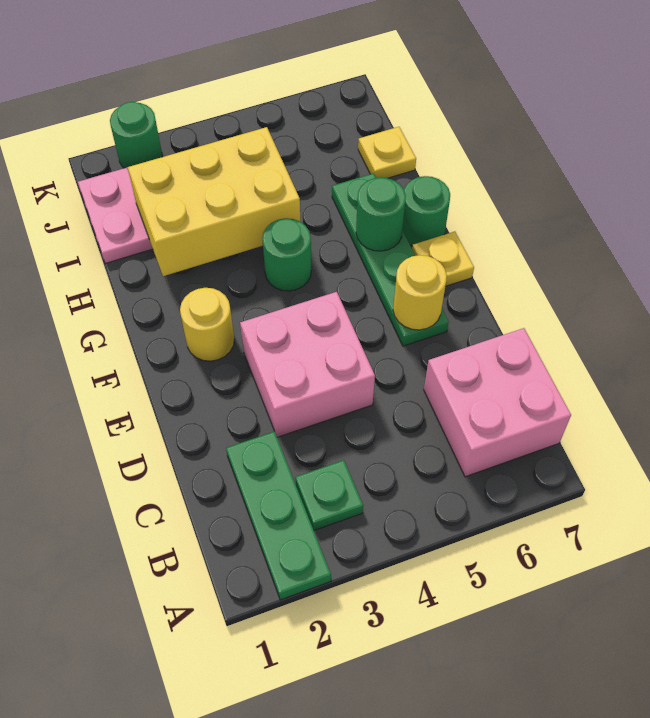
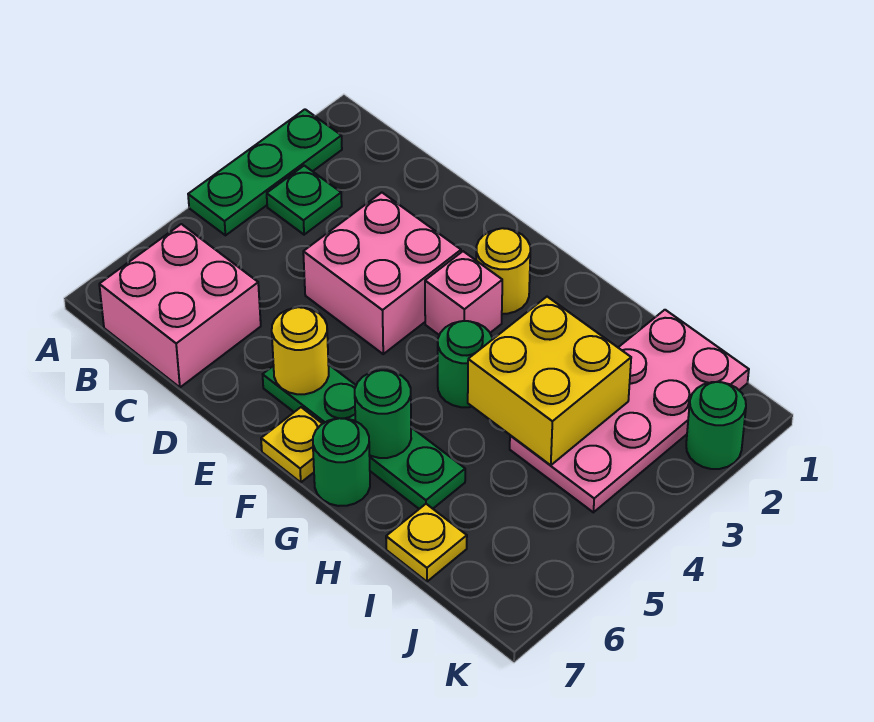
green 1x3 plate [226,431,331,600] -> green 1x3 plate turned to [188,109,342,235]
none -> pink 1x1 brick [425,251,502,335]
yellow 2x3 brick [128,127,300,276] -> yellow 2x2 brick [468,297,631,465]

